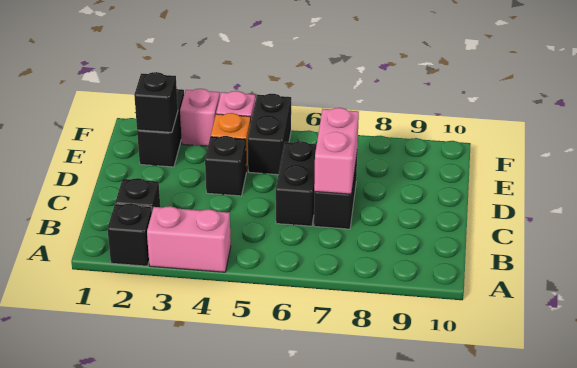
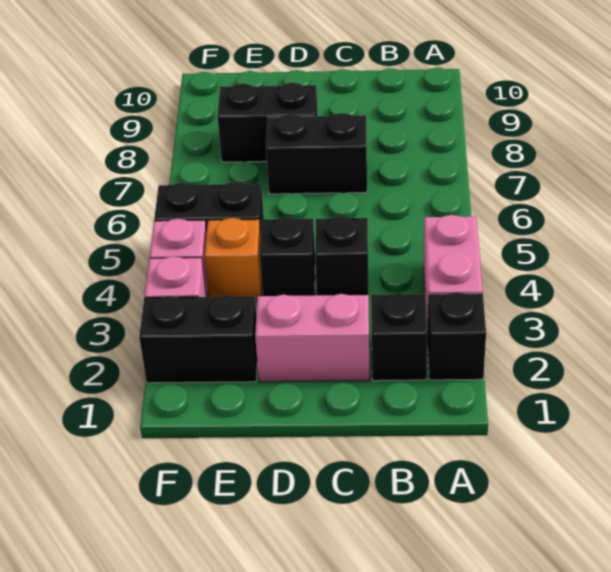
black 1x2 brick [276,141,317,226] -> black 1x2 brick moved to [217,83,318,162]
pink 1x2 brick [314,108,359,194] -> pink 1x2 brick moved to [255,294,370,382]
black 1x1 brick [134,72,178,132] -> black 1x1 brick moved to [315,216,368,295]

